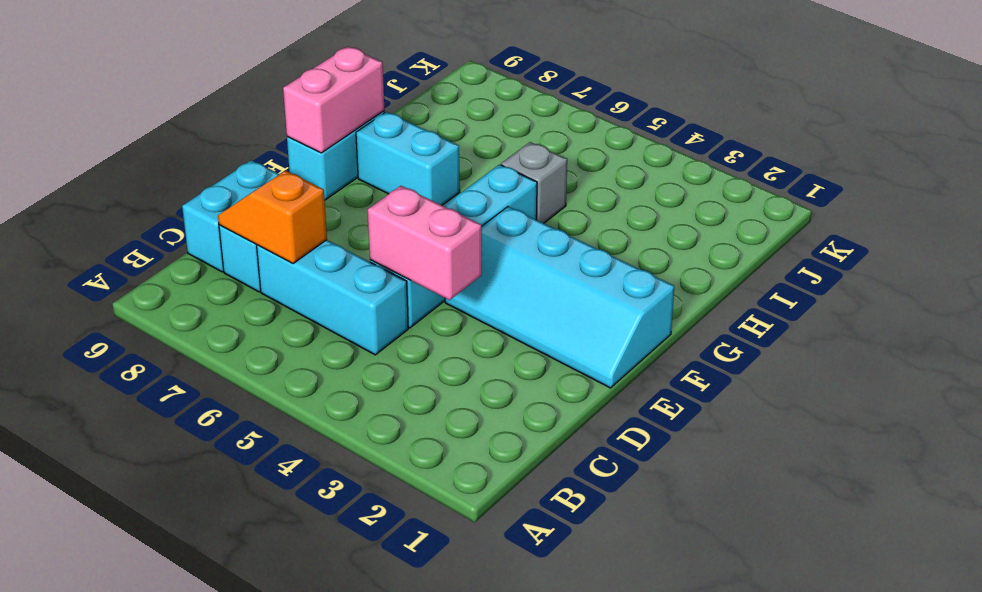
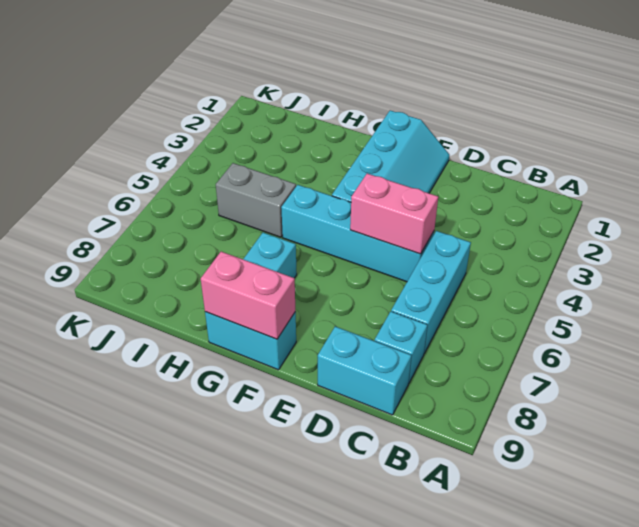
orange 1x2 slope [218,171,327,264] -> none
pink 1x2 brick [368,186,482,300] -> pink 1x2 brick turned to [350,173,438,254]
grey 1x1 brick [501,142,567,223] -> grey 1x2 brick [216,163,296,237]

